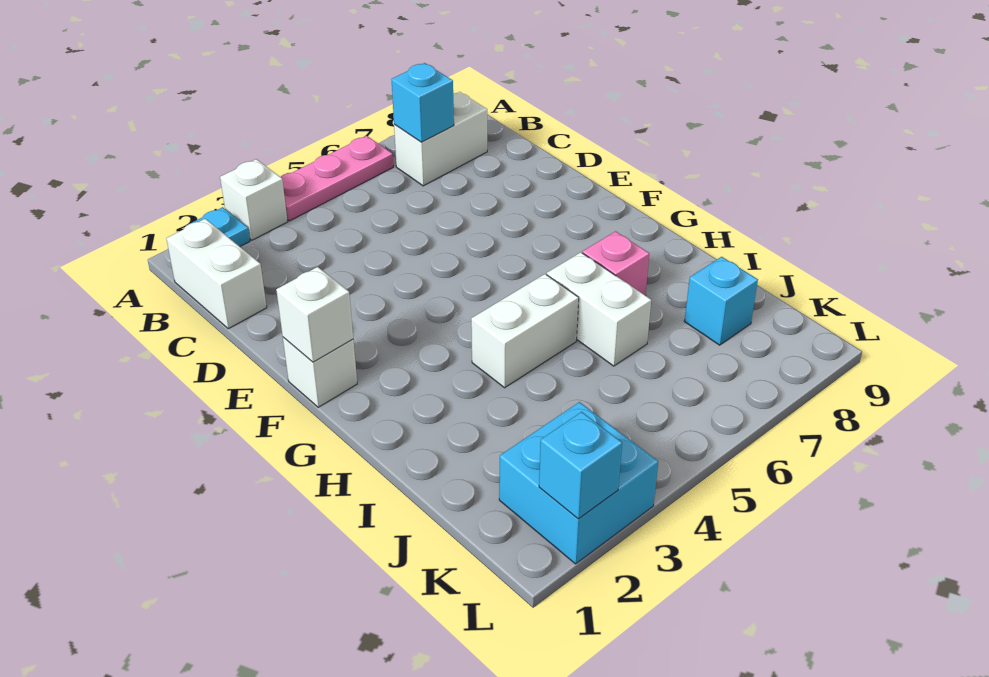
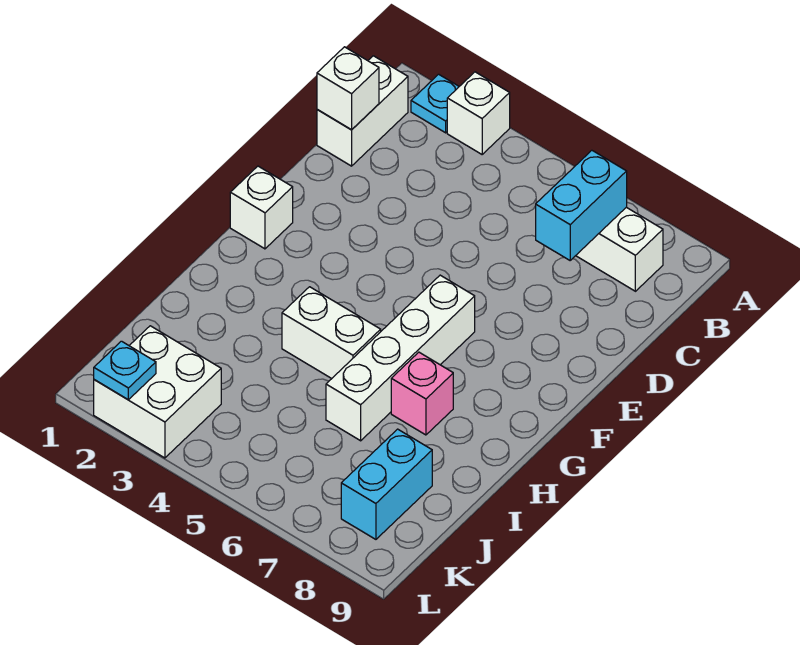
pink 1x3 plate [281,136,393,221] -> none
cyan 1x1 brick [392,63,454,142] -> cyan 1x2 brick [536,150,627,260]
white 1x1 brick [276,267,353,362] -> white 1x1 brick moved to [317,47,379,130]
white 1x2 brick [547,252,651,366] -> white 1x4 brick [326,275,475,441]
cyan 1x1 brick [684,257,758,345] -> cyan 1x2 brick [341,429,432,539]
cyan 2x2 brick [499,402,658,564] -> white 2x2 brick [94,326,221,458]
cyan 1x1 brick [539,412,622,519] -> cyan 1x1 plate [94,341,156,400]

